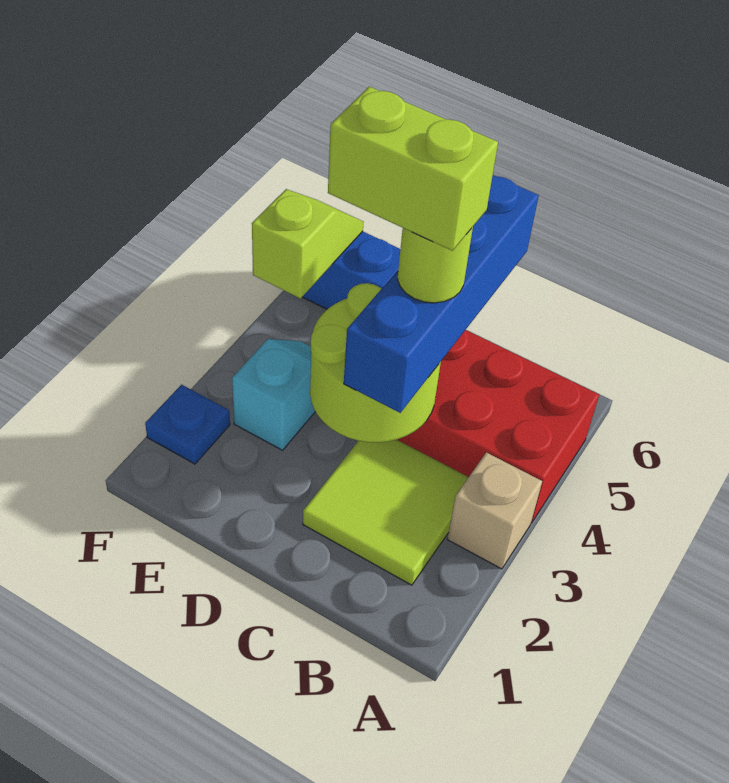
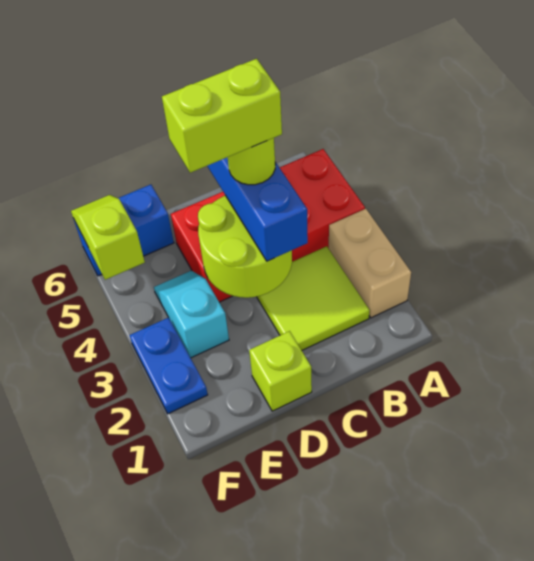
tan 1x1 brick [447,452,542,569] -> tan 1x2 brick [329,209,411,318]
none -> lime 1x1 brick [249,331,312,411]
blue 1x1 plate [145,385,230,464] -> blue 1x2 plate [129,318,208,414]

